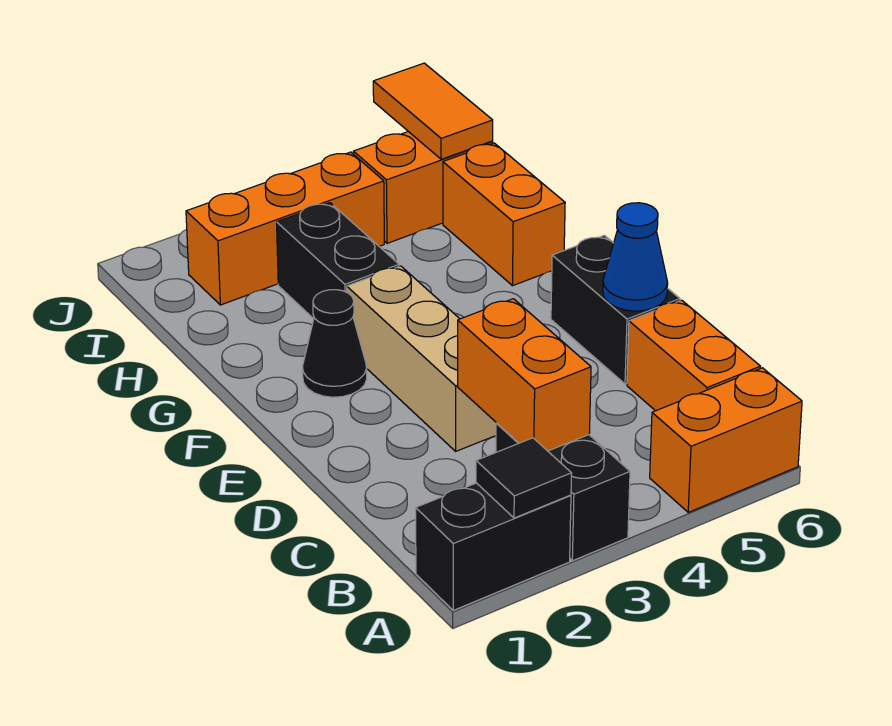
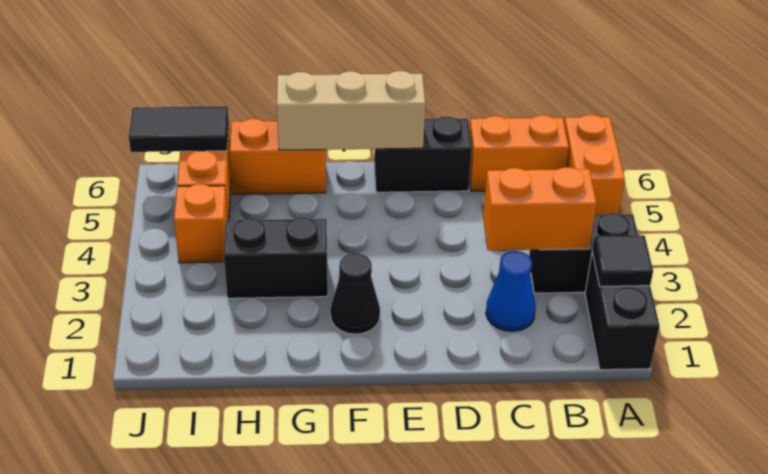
tan 1x3 brick [347,266,496,451] -> tan 1x3 brick moved to [277,71,425,150]
blue 1x1 cone [603,203,668,311] -> blue 1x1 cone moved to [486,251,536,331]
orange 1x3 brick [186,152,384,305] -> orange 1x1 brick [174,184,228,263]
orange 1x2 tile [373,63,493,159] -> black 1x2 tile [129,106,229,152]

